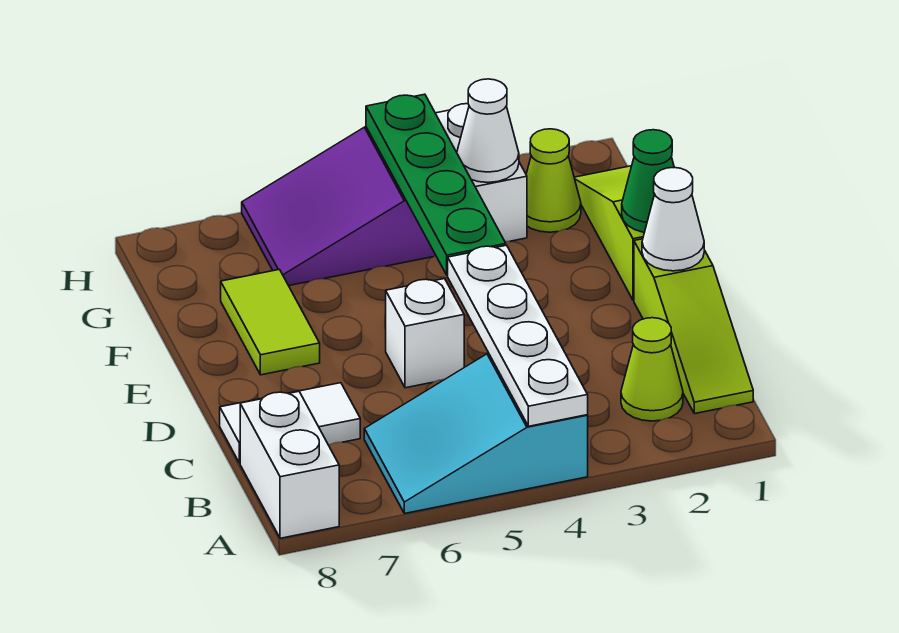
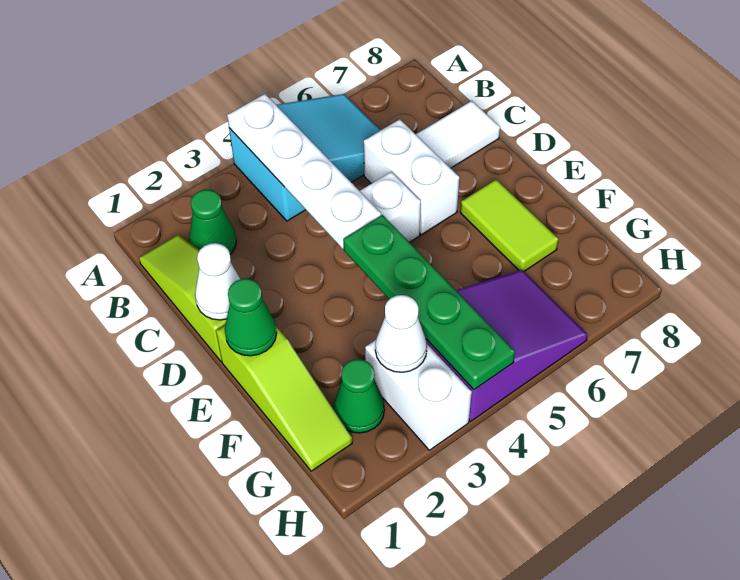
white 1x2 brick [240,391,339,538] -> white 1x2 brick moved to [364,119,459,235]
lime 1x1 cone [621,318,683,421] -> green 1x1 cone [189,190,236,254]
lime 1x1 cone [526,129,581,232] -> green 1x1 cone [334,359,384,433]

